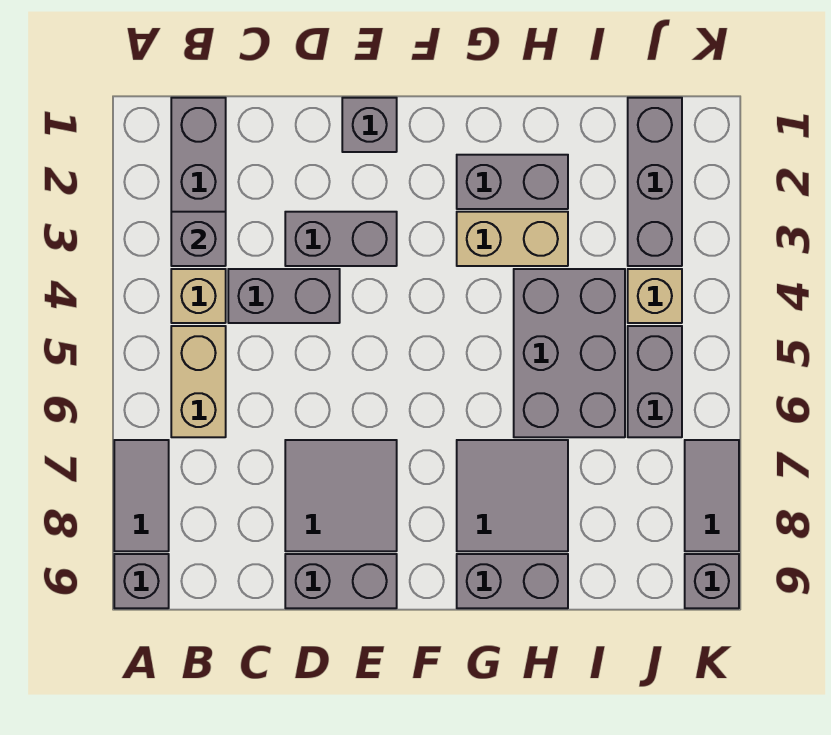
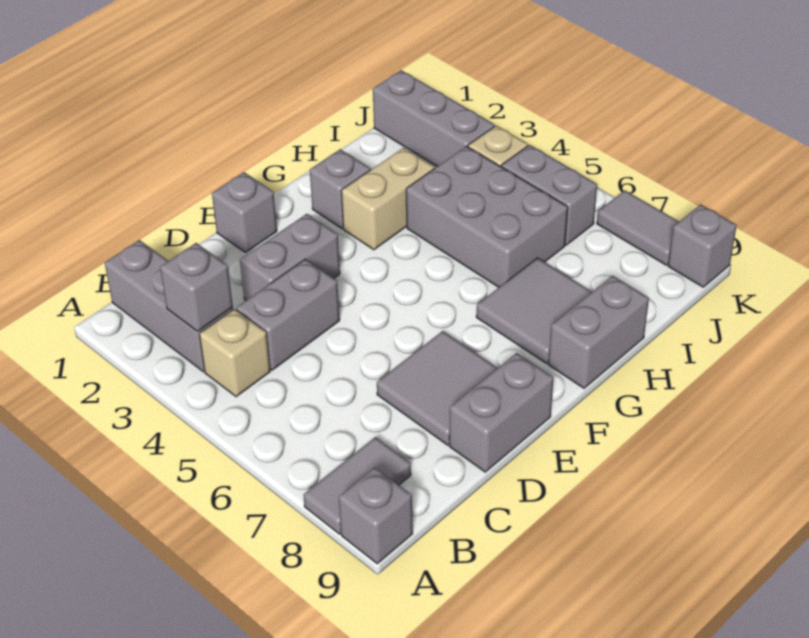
grey 1x2 tile [114,440,169,551] -> grey 1x2 tile turned to [303,437,411,534]
tan 1x2 brick [171,326,226,437] -> none
grey 1x2 brick [457,155,568,209] -> grey 1x1 brick [310,149,371,229]

